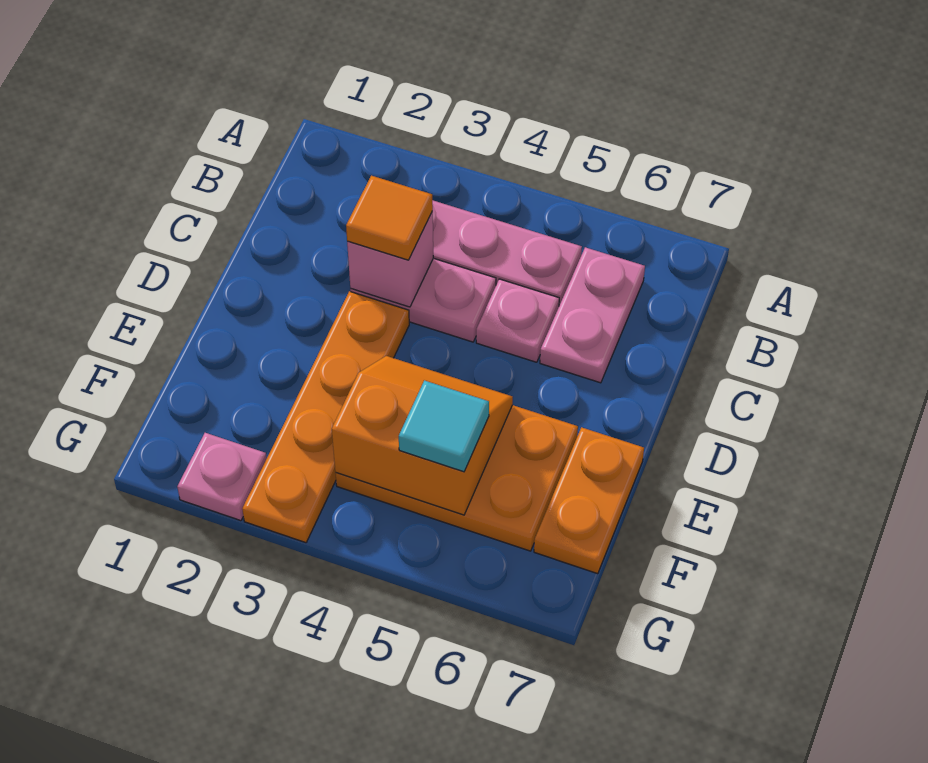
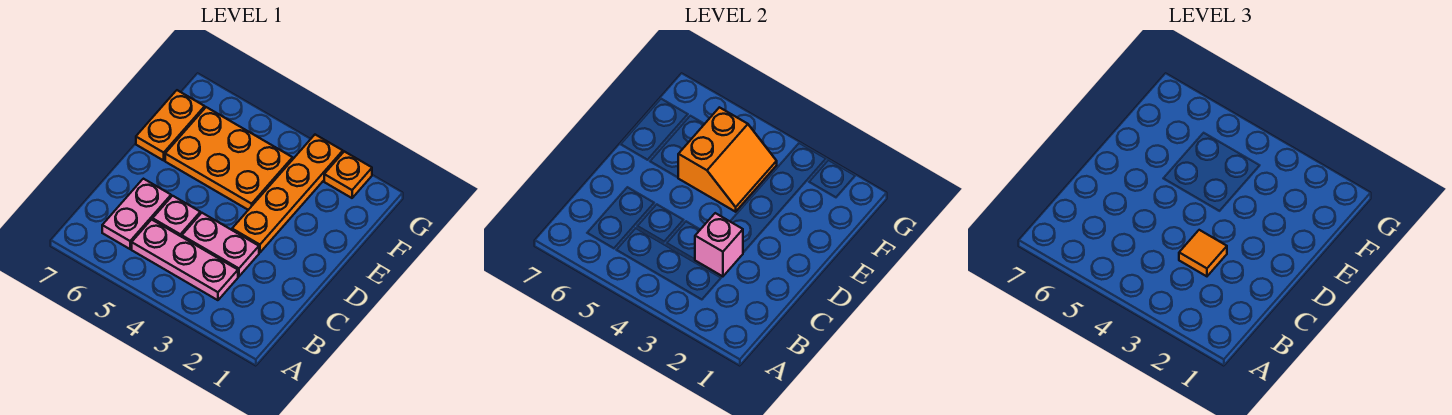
orange 2x2 slope [332,356,513,515] -> orange 2x2 slope turned to [678,107,777,212]
cyan 1x1 tile [399,380,489,472] -> none
pink 1x1 plate [177,433,267,521] -> orange 1x1 plate [324,151,372,198]

